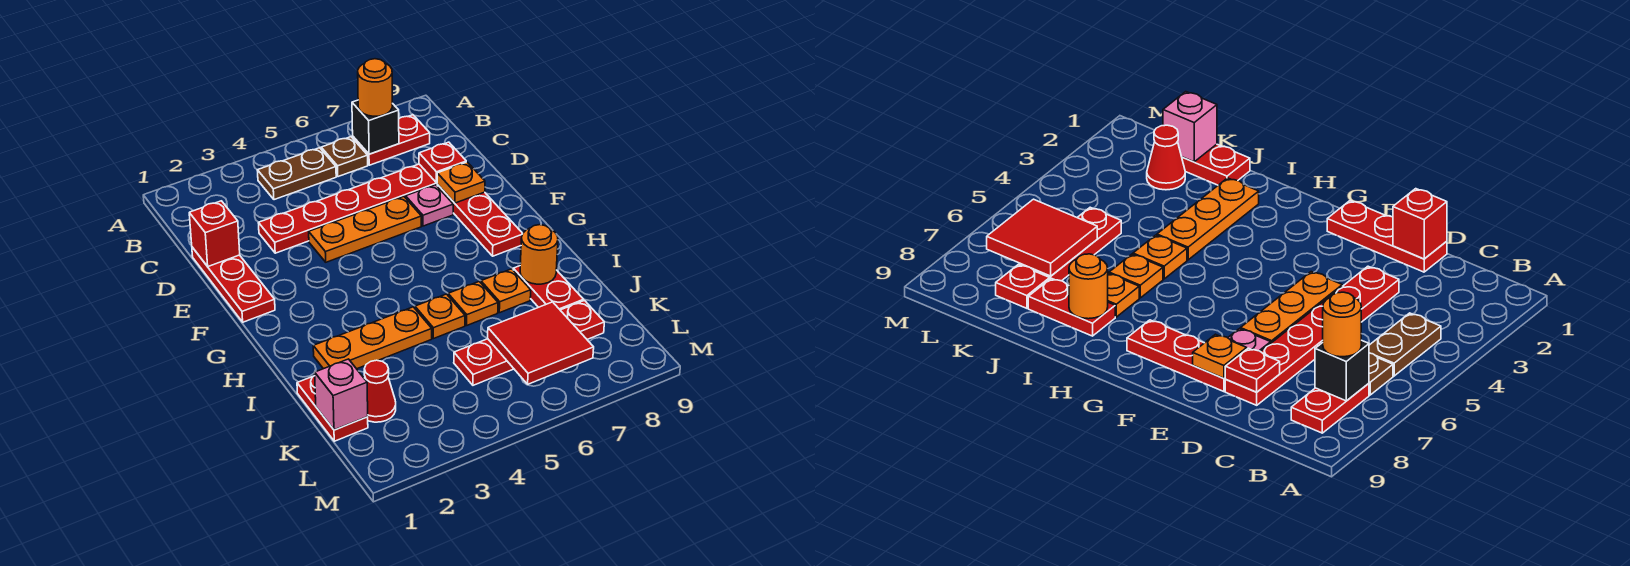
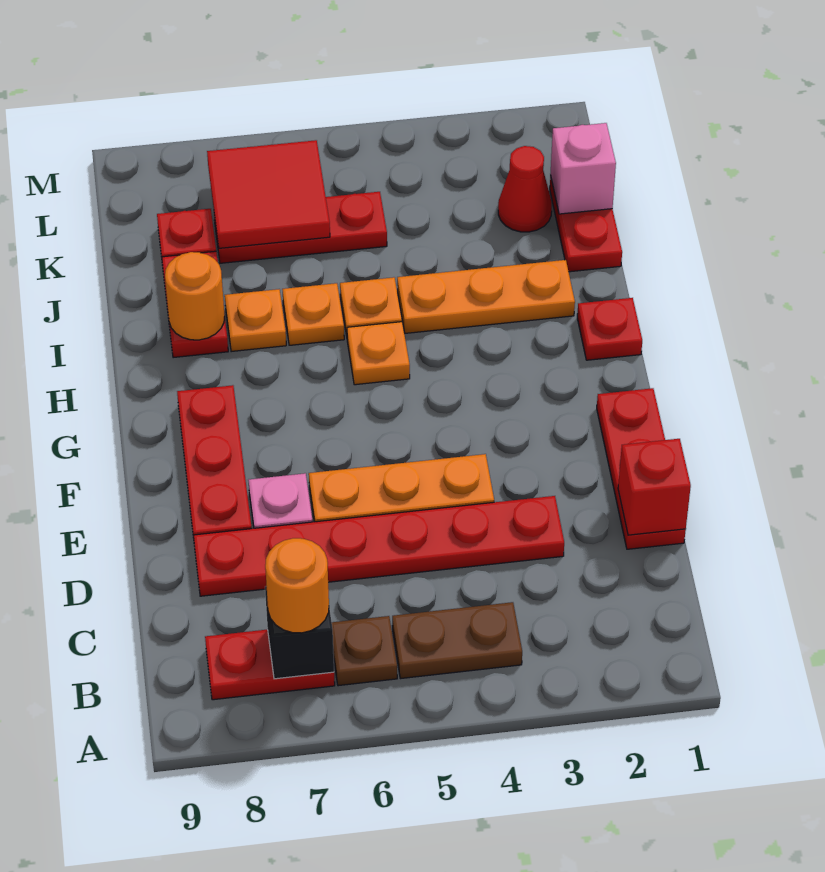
red 1x1 plate [419,142,466,183] -> red 1x1 plate moved to [577,298,642,360]
orange 1x1 plate [437,162,485,203] -> orange 1x1 plate moved to [347,322,410,385]

